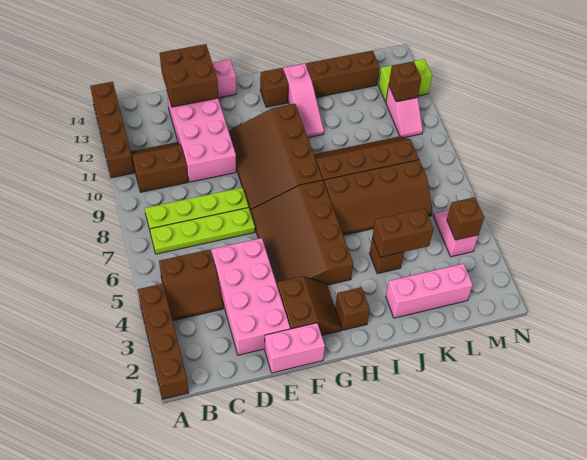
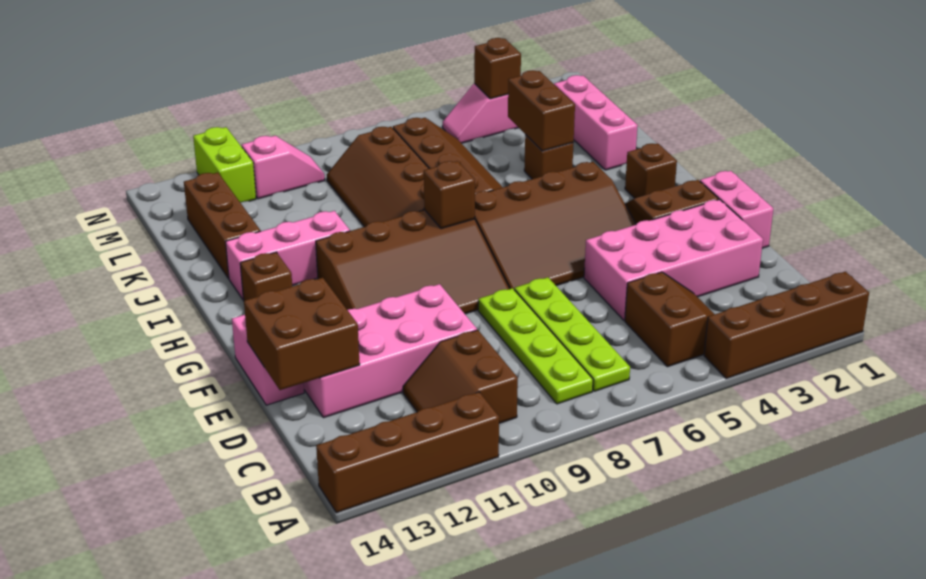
pink 1x3 slope [283,64,324,138] -> pink 1x3 brick [226,211,350,300]
brown 1x1 brick [389,61,421,102] -> brown 1x1 brick moved to [424,161,475,229]

